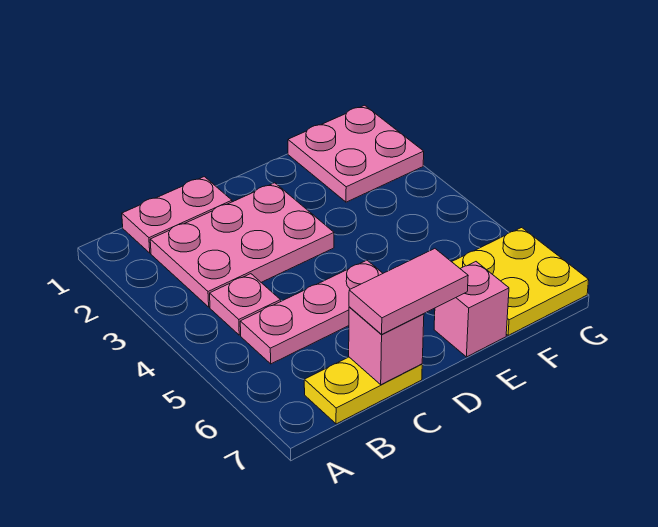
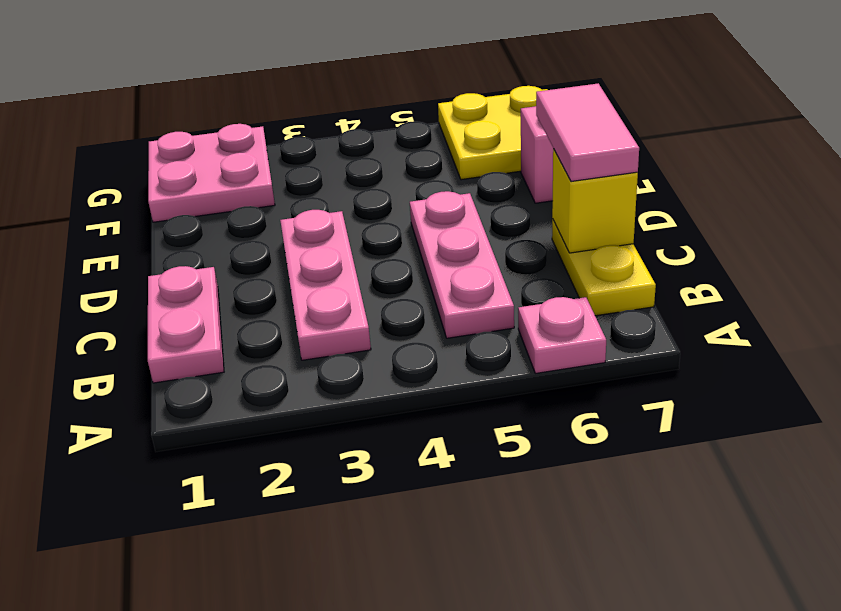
pink 2x3 plate [150,183,334,307] -> pink 1x3 plate [280,210,371,360]
pink 1x1 plate [210,274,281,335] -> pink 1x1 plate moved to [518,297,606,373]
pink 1x1 brick [349,307,424,385] -> yellow 1x1 brick [552,149,638,253]

